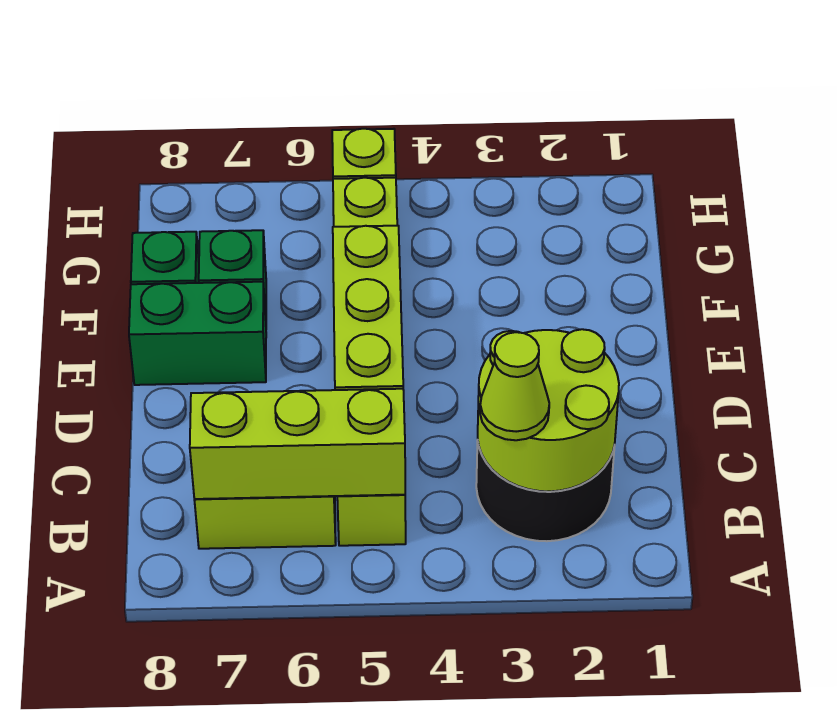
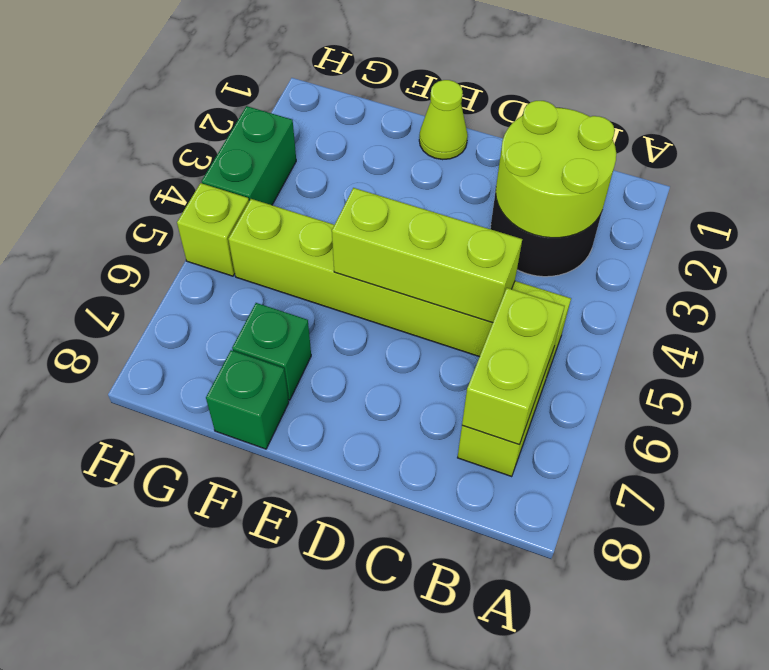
lime 1x1 cone [480,332,549,440] -> lime 1x1 cone moved to [419,80,468,160]
lime 1x3 brick [190,389,405,499] -> lime 1x2 brick [462,288,565,445]
green 1x2 brick [129,282,266,385] -> green 1x2 brick moved to [202,106,296,205]

